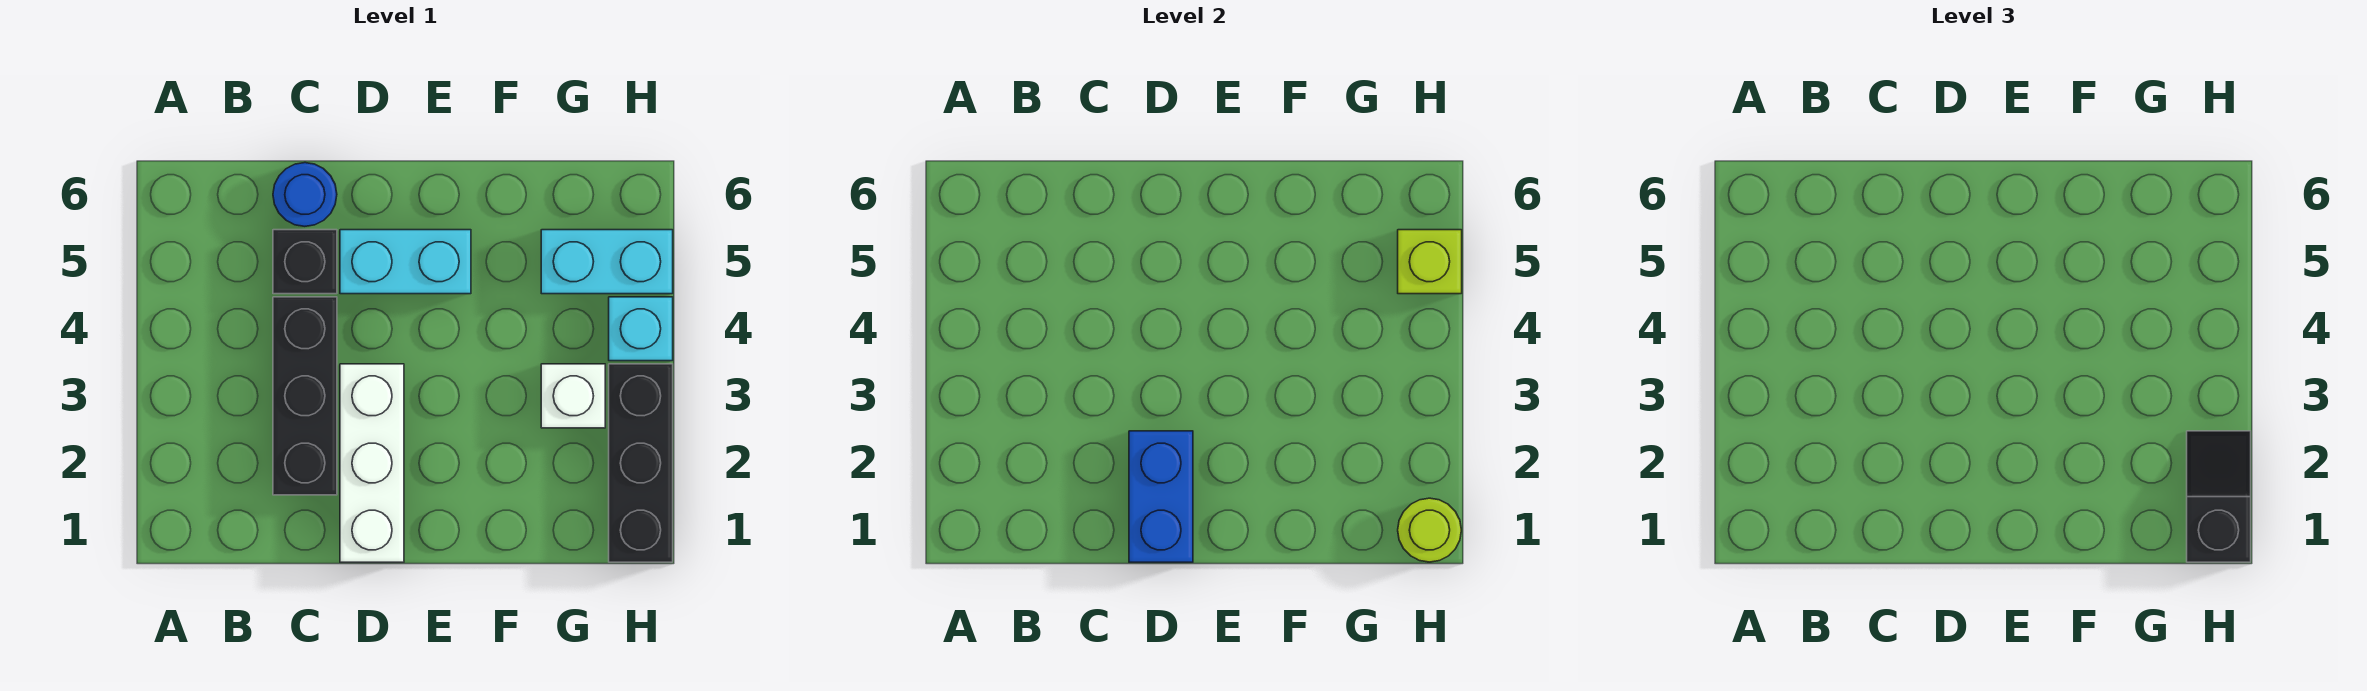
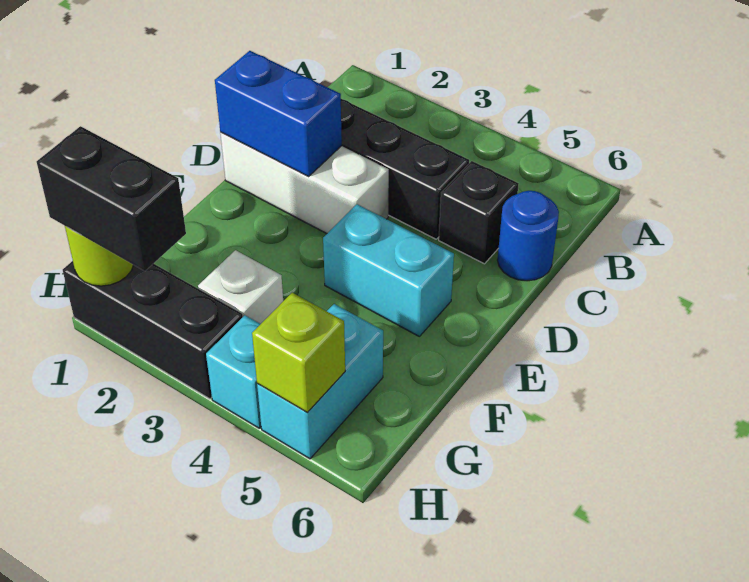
cyan 1x2 brick [340,230,471,294] -> cyan 1x2 brick turned to [323,204,454,336]
black 1x2 slope [2187,431,2251,562] -> black 1x2 brick [37,126,186,271]

